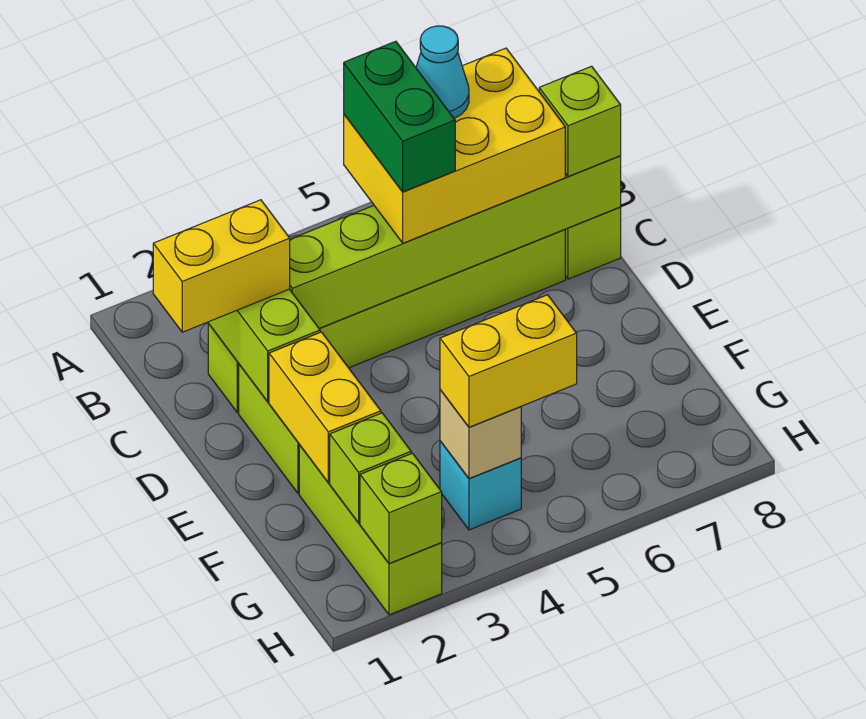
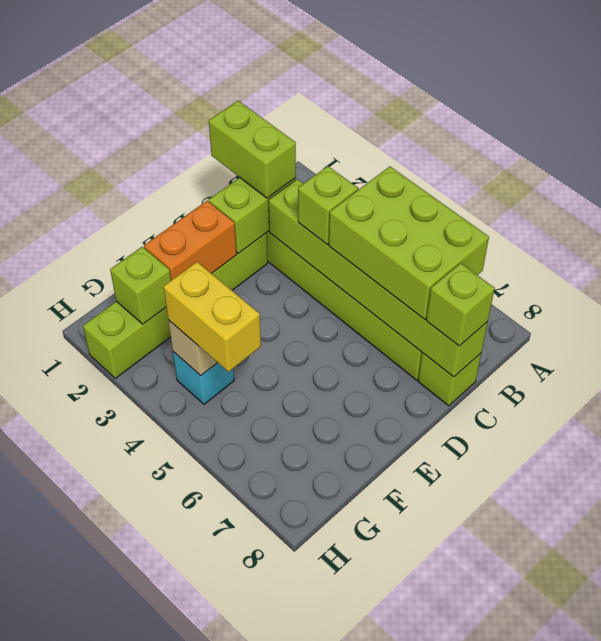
yellow 2x3 brick [344,48,565,243] -> lime 2x3 brick [329,166,489,319]
green 1x2 brick [344,41,455,192] -> none
cyan 1x1 cone [416,26,469,118] -> none
yellow 1x2 brick [153,200,290,332] -> lime 1x2 brick [209,101,296,198]
yellow 1x2 brick [269,332,381,483] -> orange 1x2 brick [144,201,237,280]
lime 1x1 brick [360,453,442,564] -> lime 1x1 brick moved to [298,166,358,244]

